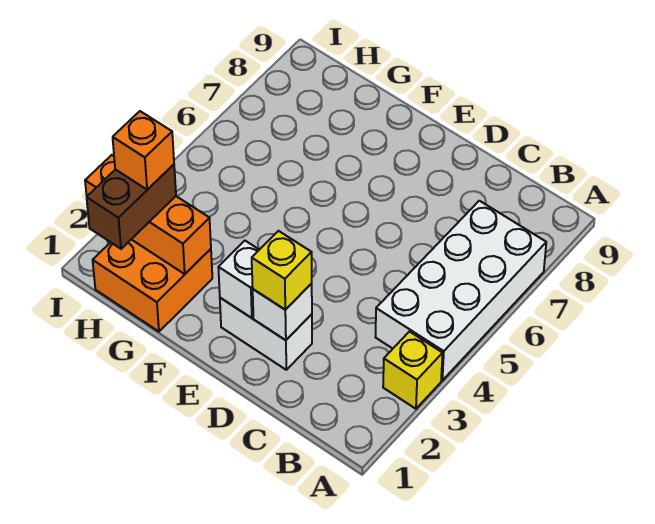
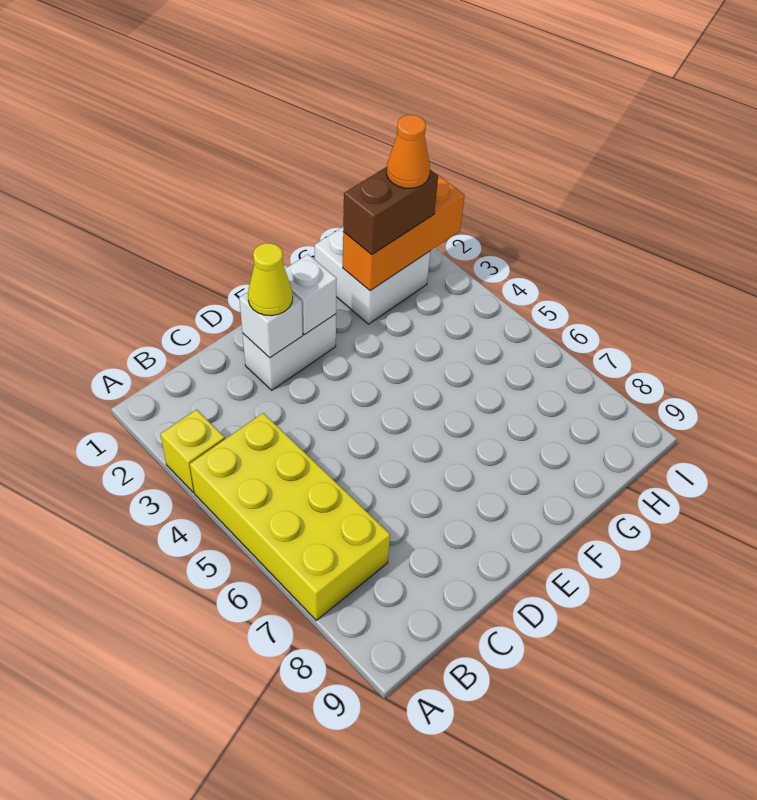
white 2x4 brick [376,201,546,380] -> yellow 2x4 brick [190,413,390,620]
yellow 1x1 brick [252,231,312,310] -> yellow 1x1 cone [248,243,293,316]
orange 2x2 brick [93,240,212,332] -> white 2x2 brick [315,227,430,324]
brown 1x2 brick [87,165,176,249] -> brown 1x2 brick turned to [343,167,438,255]
orange 1x1 brick [113,111,174,190] -> orange 1x1 cone [387,115,430,188]

